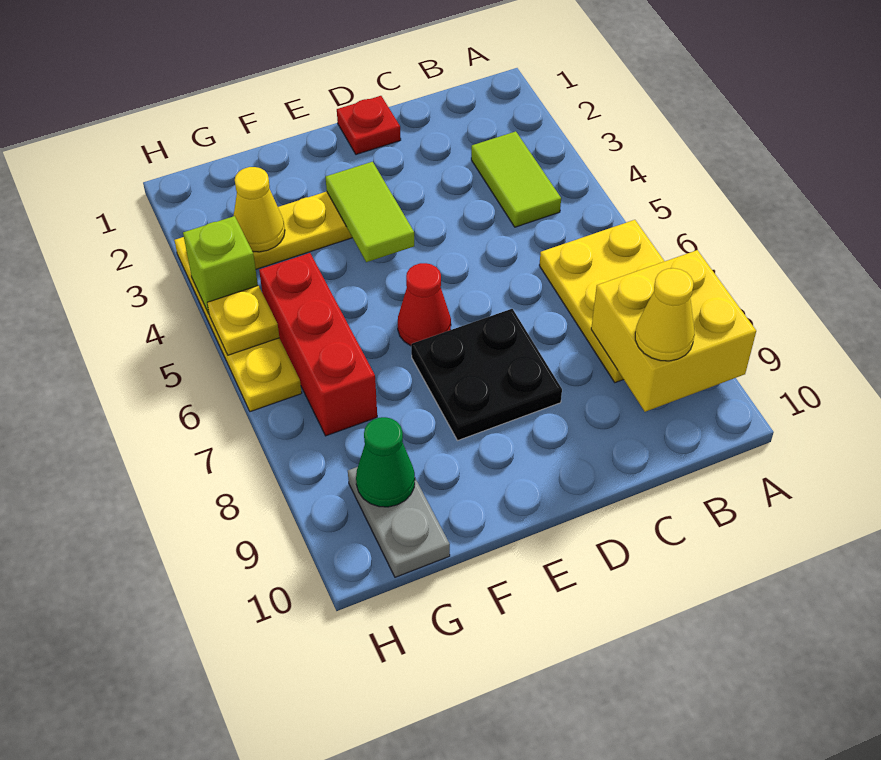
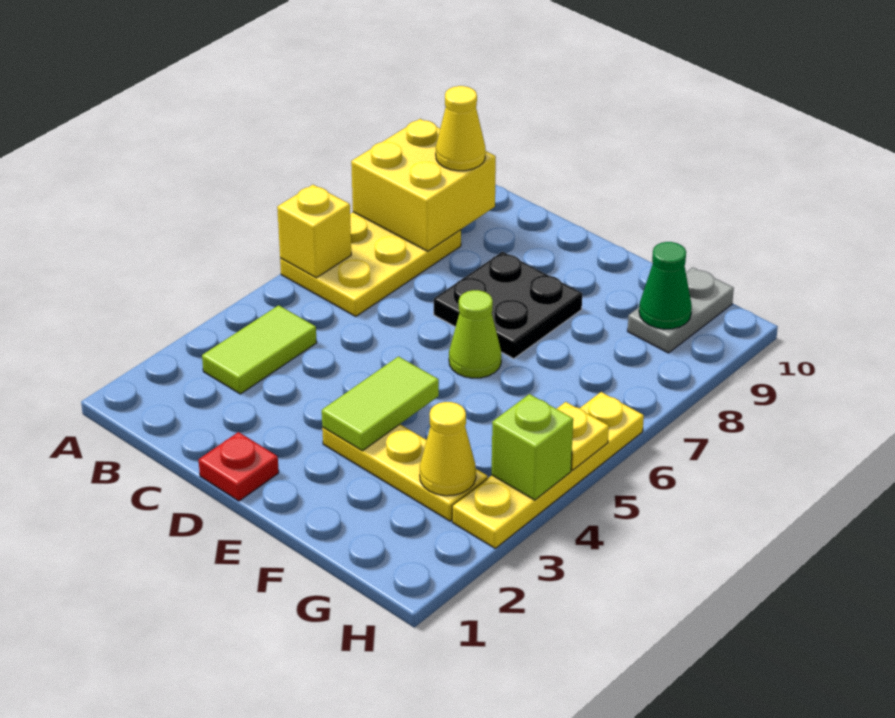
none -> yellow 1x1 brick [277,185,351,278]
red 1x1 cone [398,263,451,346] -> lime 1x1 cone [449,290,501,378]
red 1x3 brick [259,253,377,436] -> none

